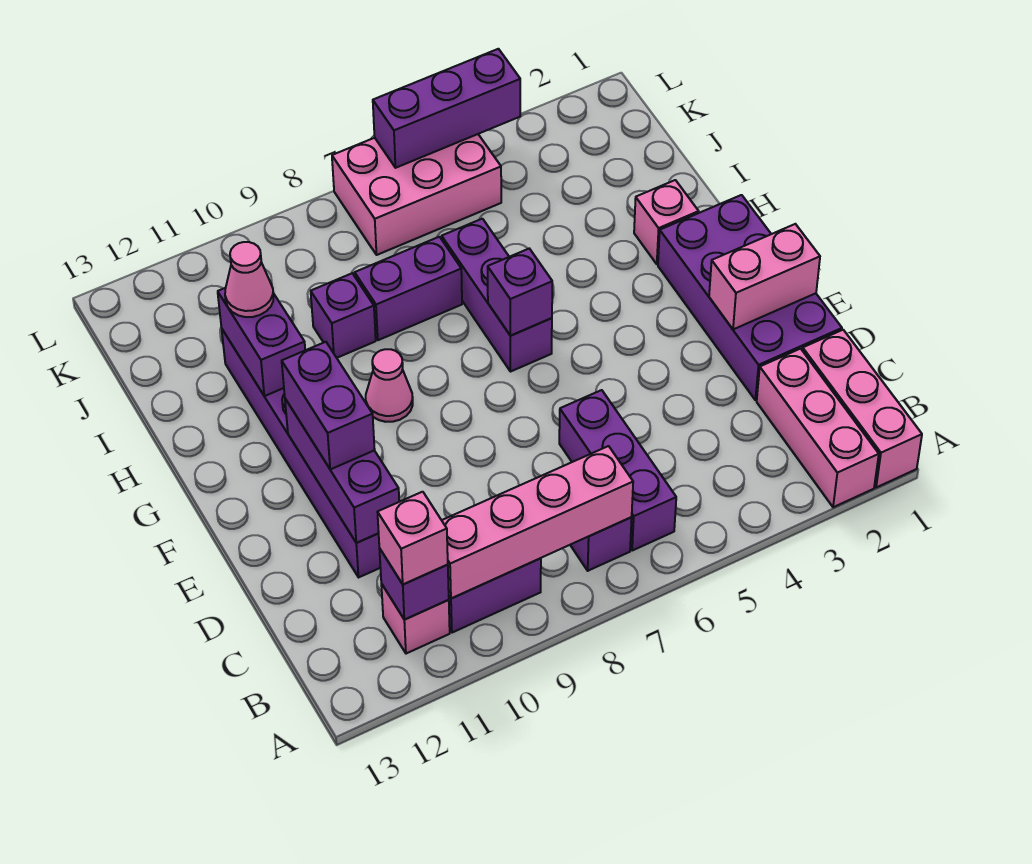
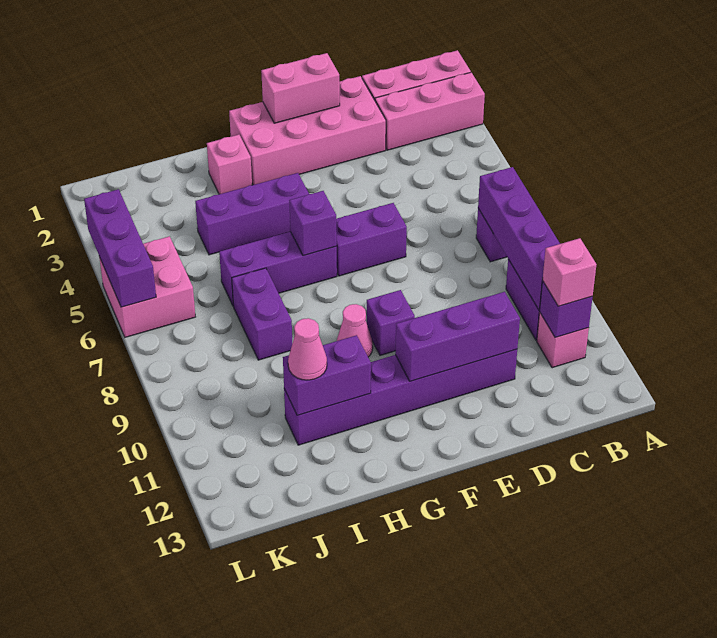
purple 1x3 brick [559,390,676,550] -> purple 1x3 brick moved to [195,173,309,255]
pink 1x4 brick [442,446,633,599] -> purple 1x4 brick [478,167,560,310]
purple 2x4 brick [658,195,842,400] -> pink 2x4 brick [229,76,386,185]
pink 1x2 brick [709,224,820,329] -> pink 1x2 brick turned to [261,53,340,123]
purple 1x2 brick [282,342,375,469] -> purple 1x2 brick moved to [336,203,407,276]
purple 1x1 brick [311,273,376,358] -> purple 1x1 brick moved to [367,290,415,355]
pink 2x3 brick [332,134,501,255] -> pink 2x2 brick [99,236,195,337]

